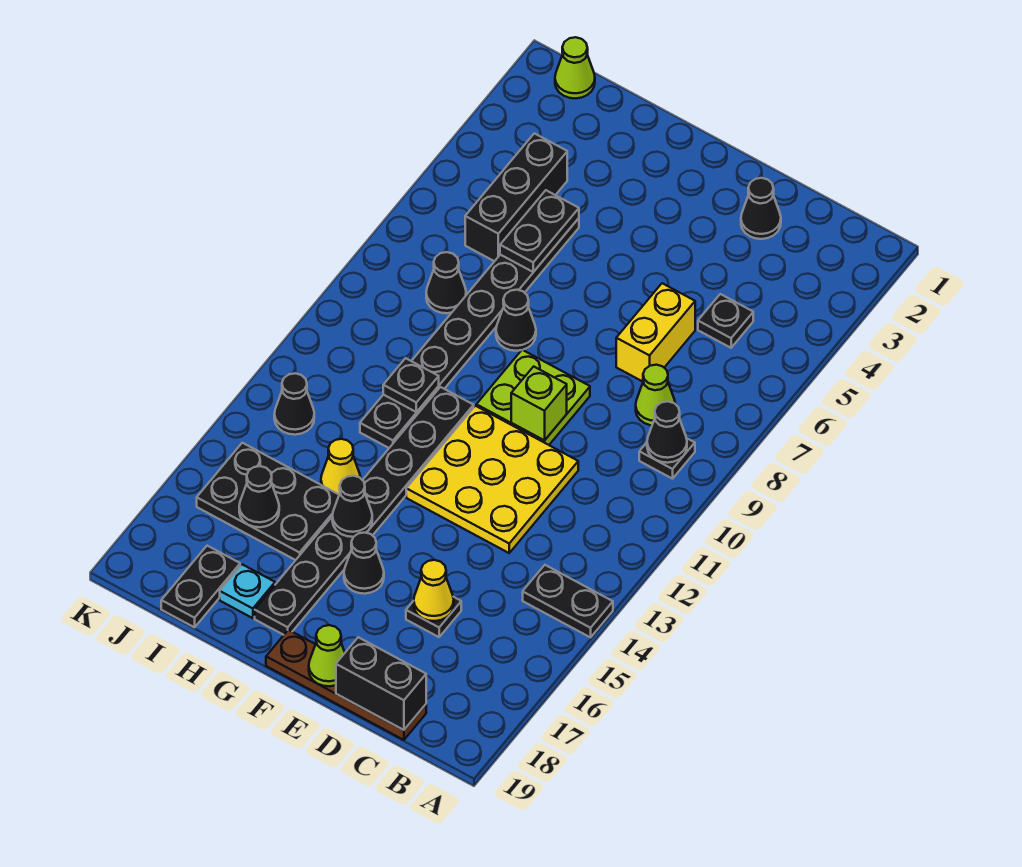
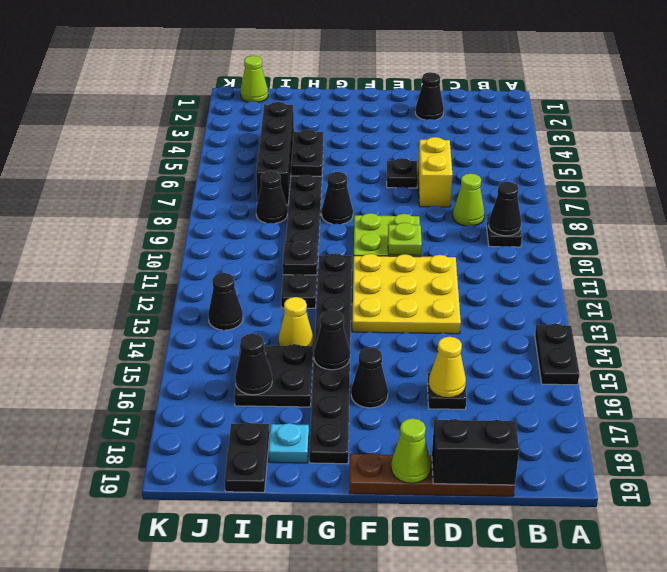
black 1x2 plate [523,565,613,637] -> black 1x2 plate turned to [535,324,579,385]
black 1x1 plate [698,294,753,348] -> black 1x1 plate moved to [387,158,418,188]
lime 1x1 brick [511,366,567,441] -> lime 1x1 plate [388,223,422,255]
black 2x3 plate [197,443,339,560] -> black 2x2 plate [234,344,313,407]
black 1x3 brick [465,133,567,261] -> black 1x4 brick [256,102,294,205]

